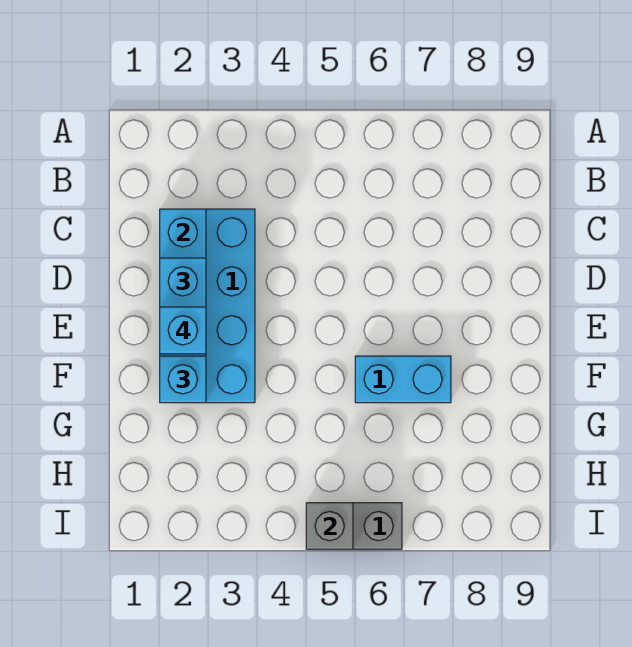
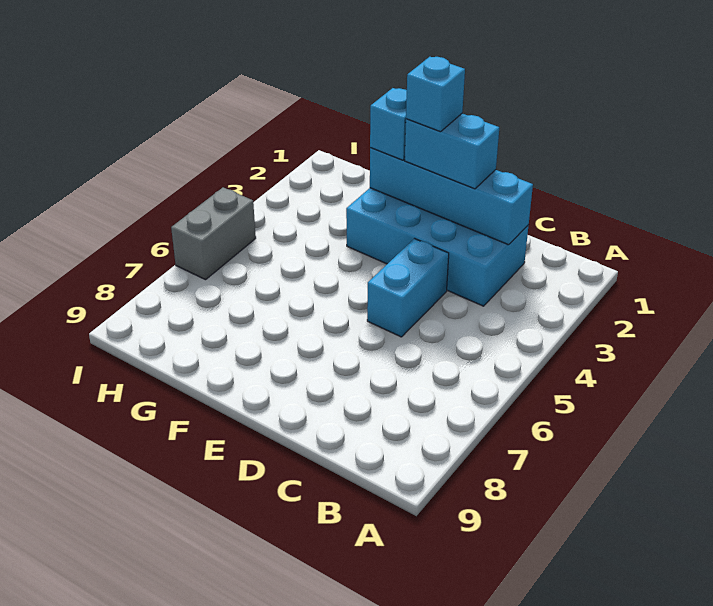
cyan 1x2 brick [355,356,451,403] -> cyan 1x2 brick moved to [367,239,449,337]
grey 1x1 brick [306,503,353,549] -> none

